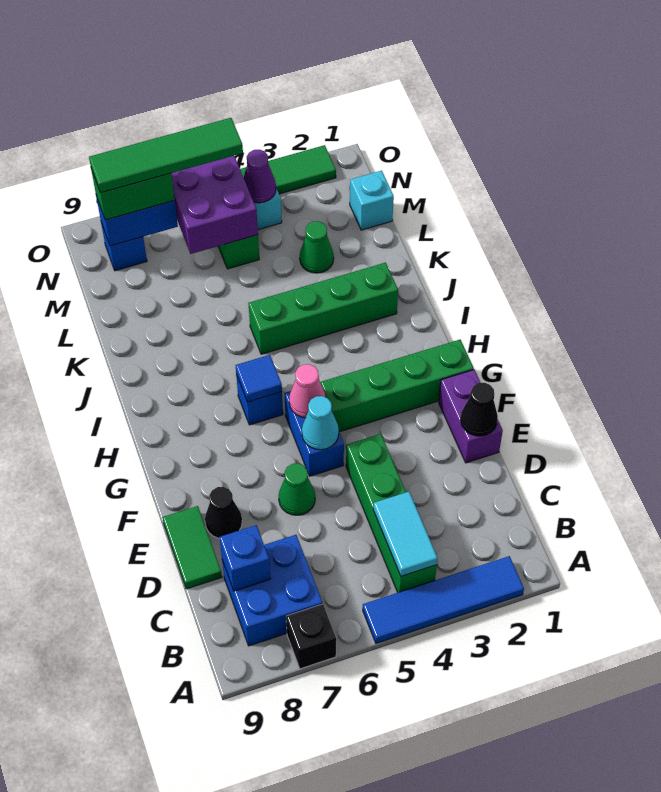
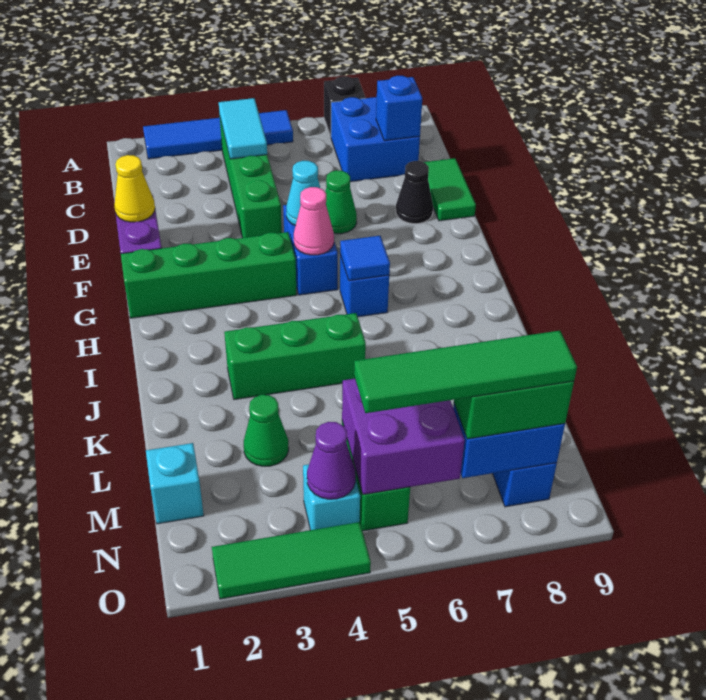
black 1x1 cone [461,383,498,436] -> yellow 1x1 cone [114,155,155,222]
green 1x4 brick [249,262,398,354] -> green 1x3 brick [224,313,366,400]

